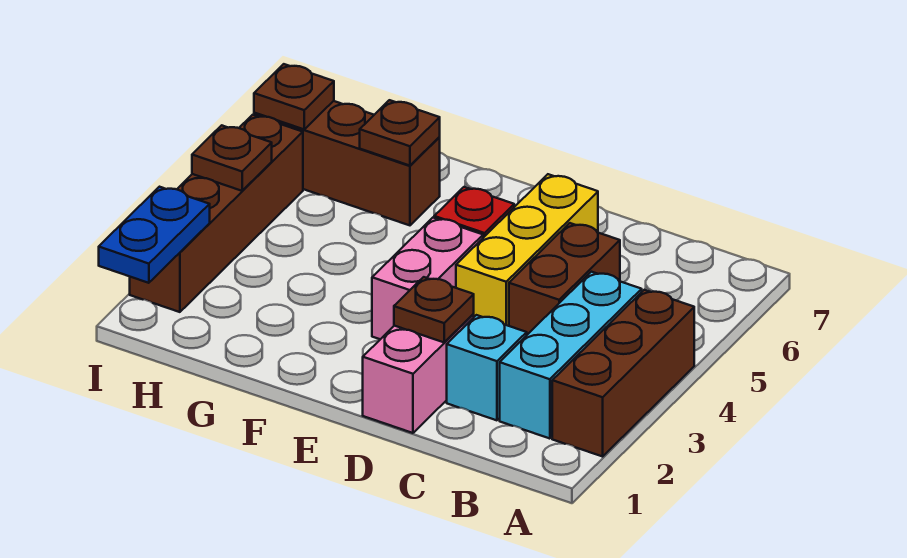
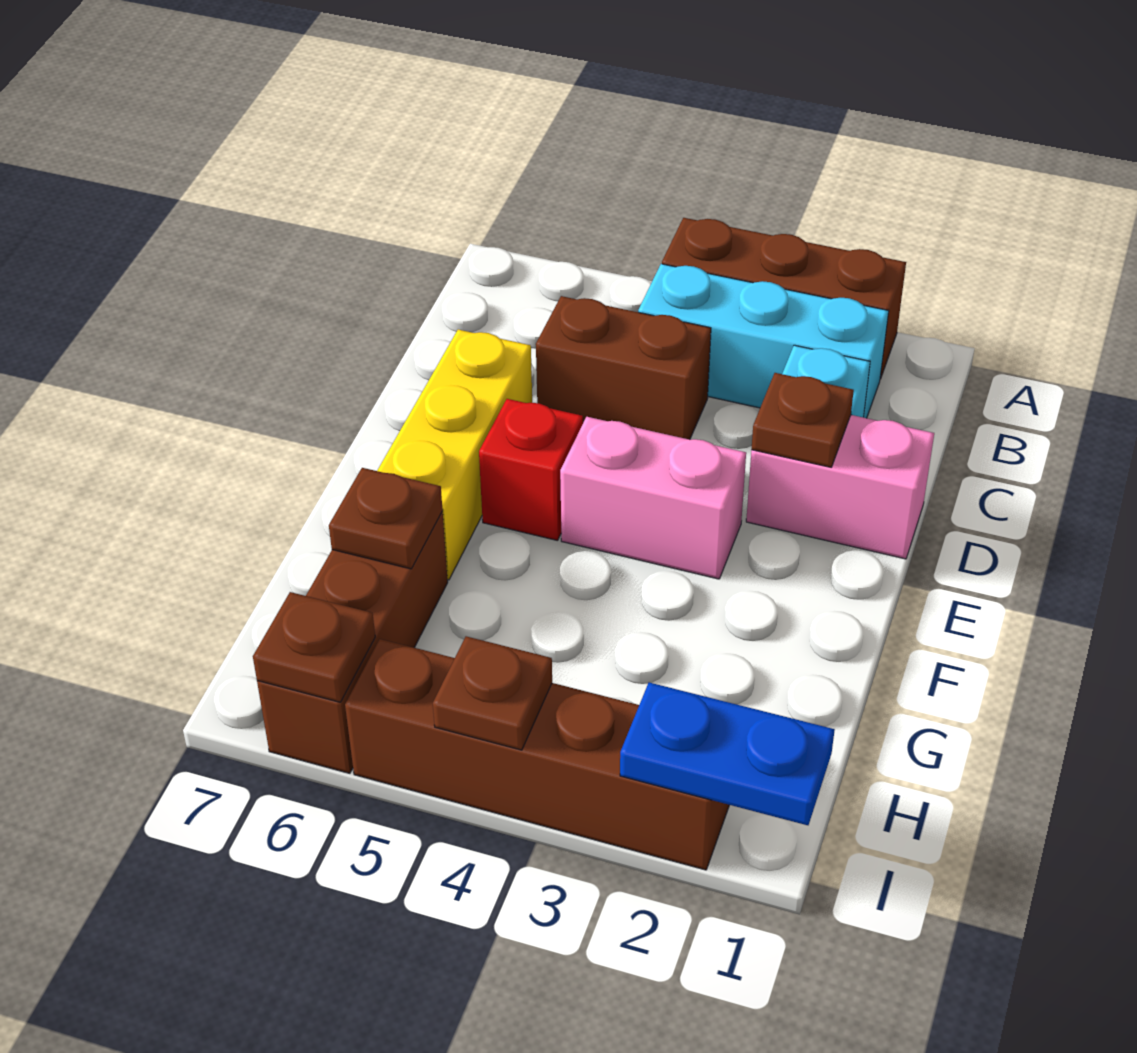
yellow 1x3 brick [456,174,598,326] -> yellow 1x3 brick turned to [377,330,532,580]

